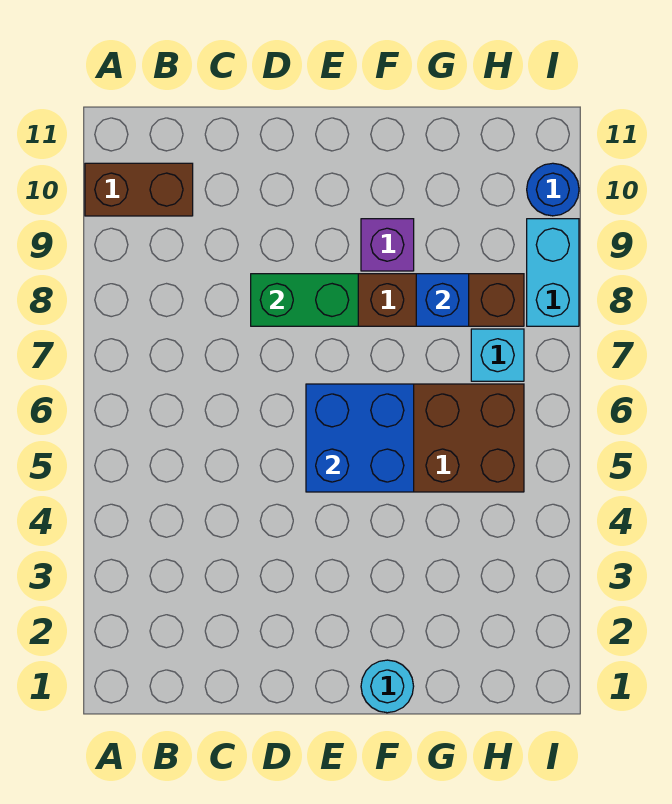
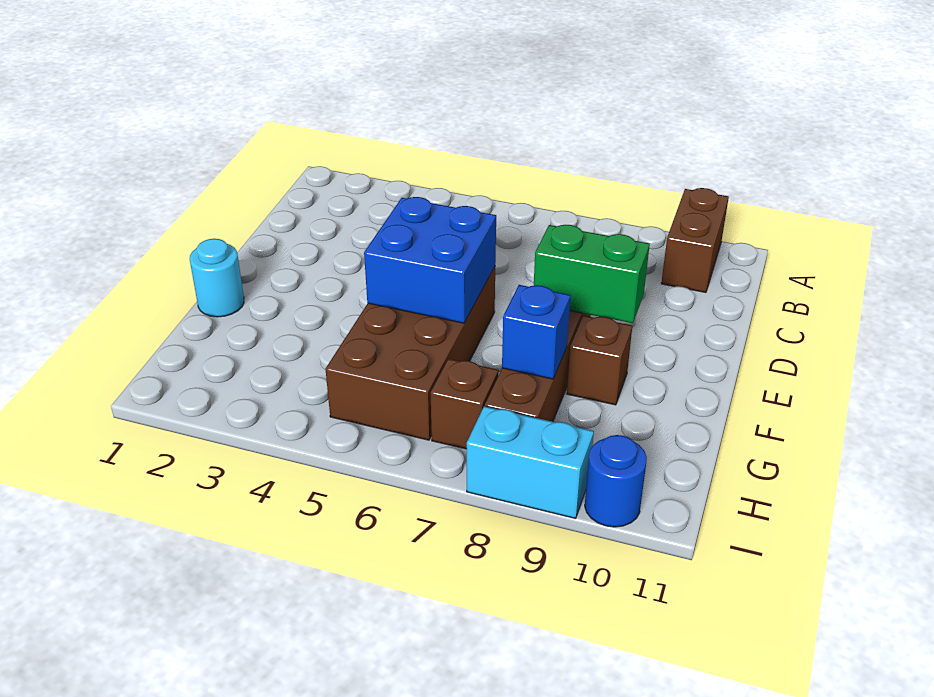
green 1x2 brick [251,274,358,326] -> green 1x2 brick turned to [534,225,650,323]
purple 1x1 brick [361,219,414,271] -> brown 1x1 brick [567,316,632,405]
cyan 1x1 brick [471,329,524,381] -> brown 1x1 brick [431,359,499,449]

